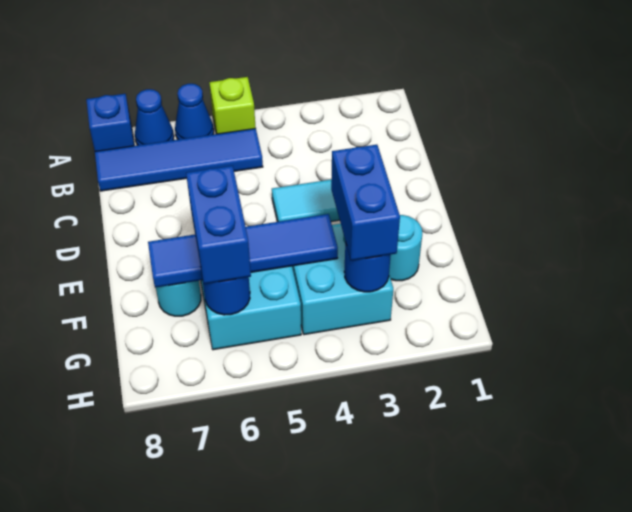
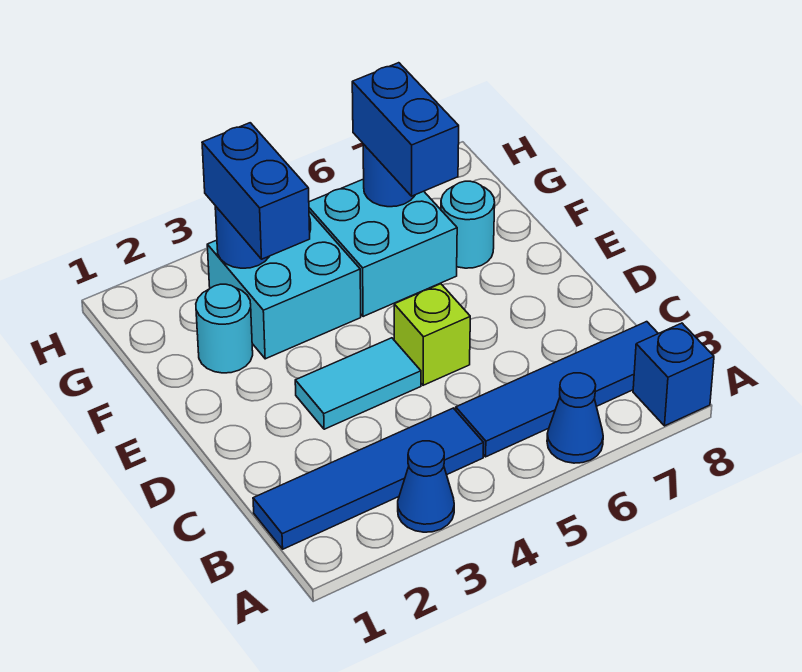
lime 1x1 brick [209,77,256,134] -> lime 1x1 brick moved to [394,284,470,385]
blue 1x1 cone [135,89,174,145] -> blue 1x1 cone moved to [398,441,454,532]
blue 1x4 tile [148,214,338,288] -> blue 1x4 tile moved to [253,408,484,549]

